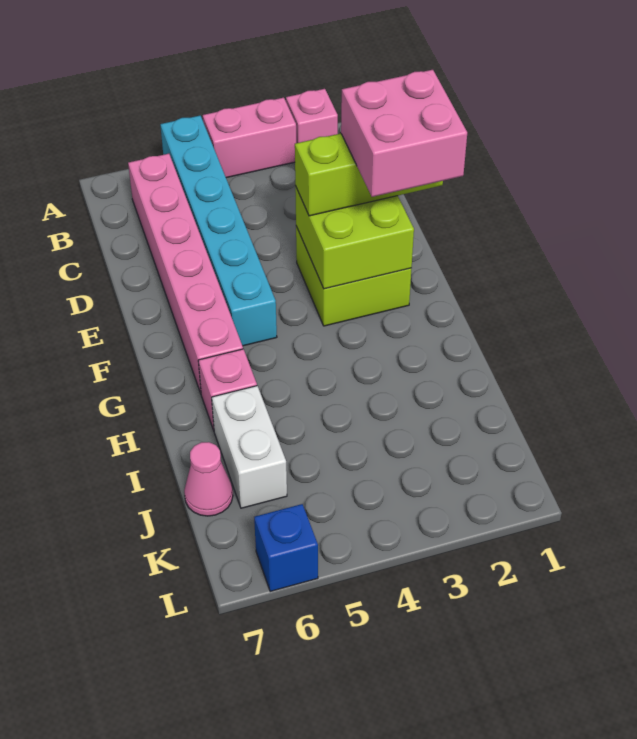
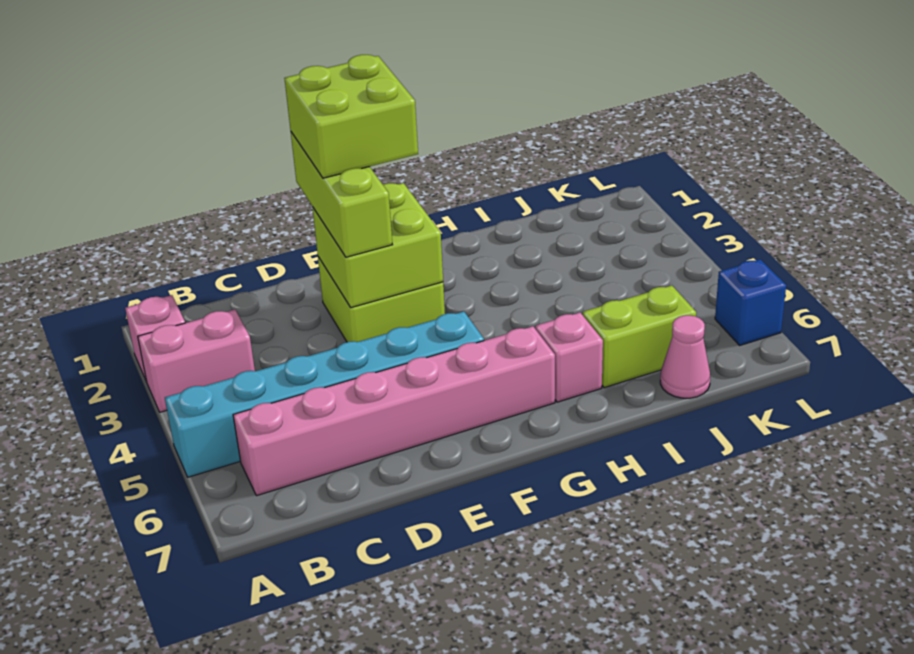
pink 1x2 brick [203,97,296,178] -> pink 1x2 brick turned to [138,310,255,412]
pink 2x2 brick [341,70,467,197] -> lime 2x2 brick [284,55,418,178]
white 1x2 brick [212,386,287,508] -> lime 1x2 brick [583,286,696,388]

